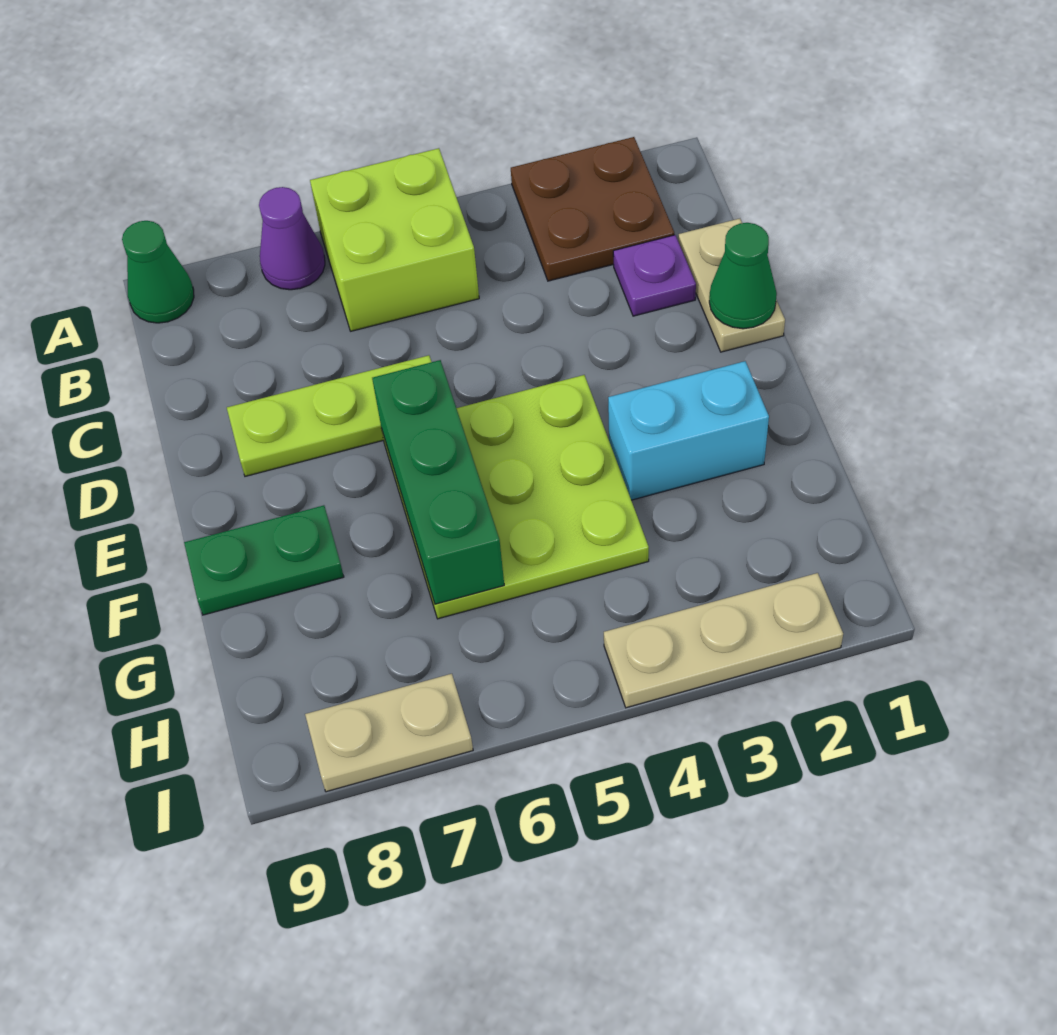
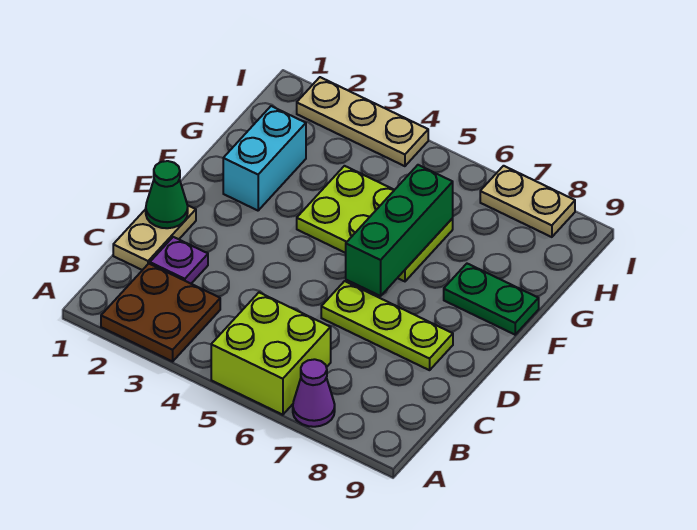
green 1x1 cone [122,221,194,323] -> none
lime 3x3 plate [382,375,649,619] -> lime 2x3 plate [297,166,453,281]
cyan 1x2 brick [608,361,769,500] -> cyan 1x2 brick turned to [223,106,306,211]

